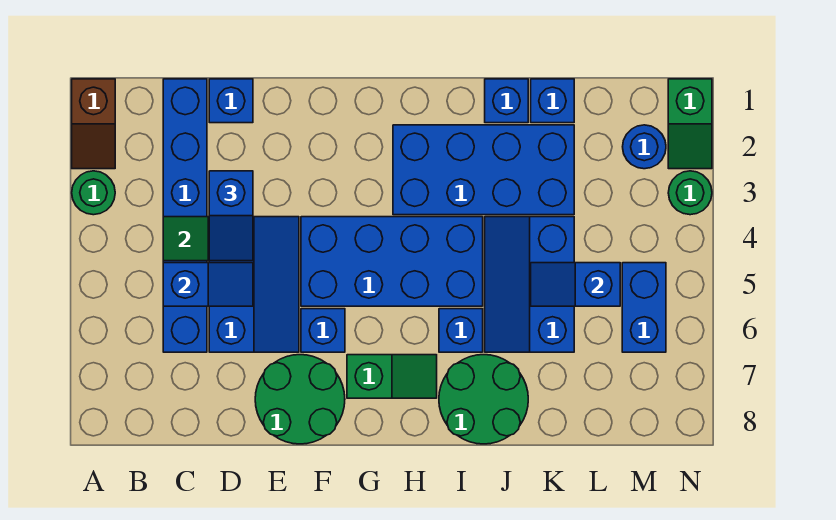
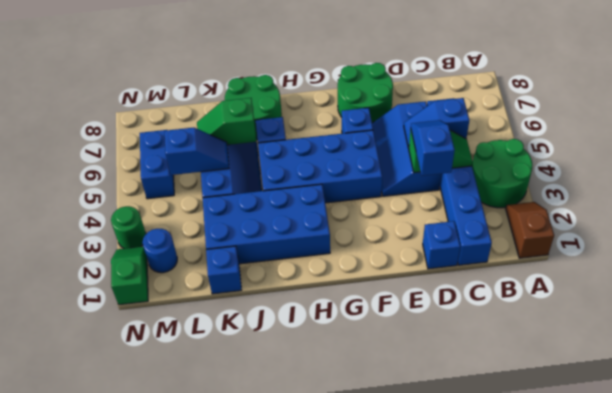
green 1x1 round brick [72,171,115,215] -> green 2x2 round brick [472,139,532,208]
green 1x2 slope [347,355,437,398] -> green 1x2 slope moved to [197,98,256,145]
blue 1x1 brick [485,79,528,123] -> none

